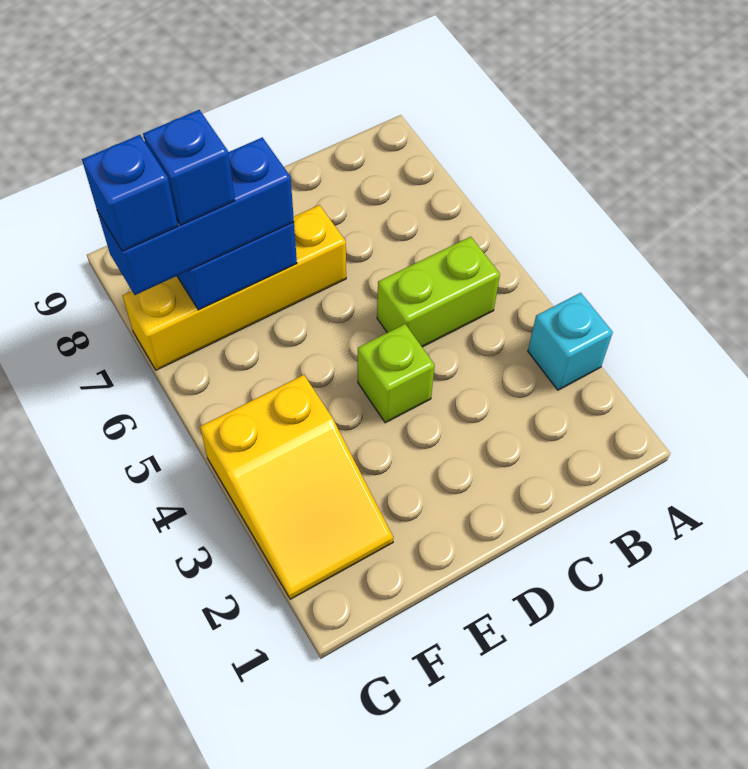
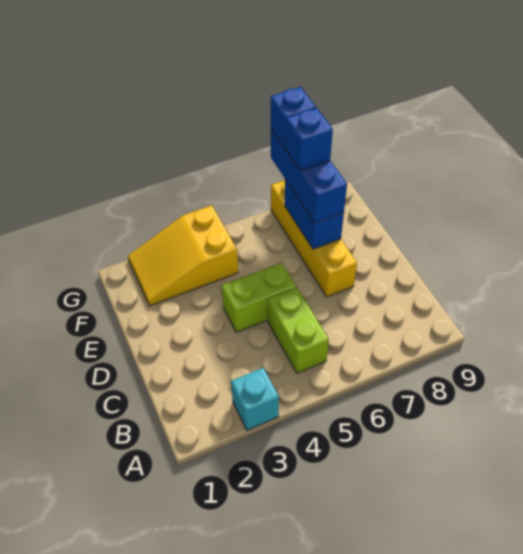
lime 1x1 brick [358,324,435,423] -> lime 1x2 brick [221,263,296,332]

